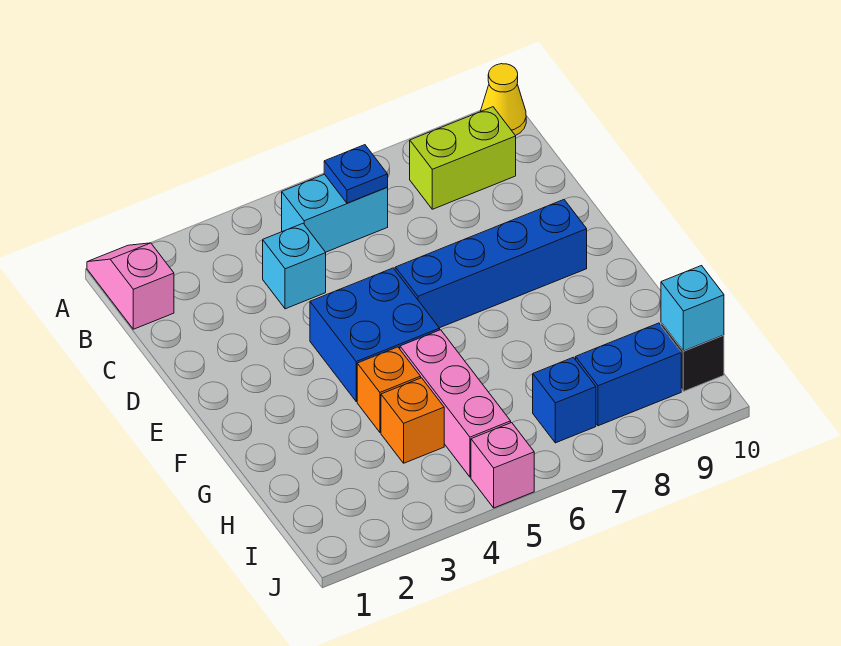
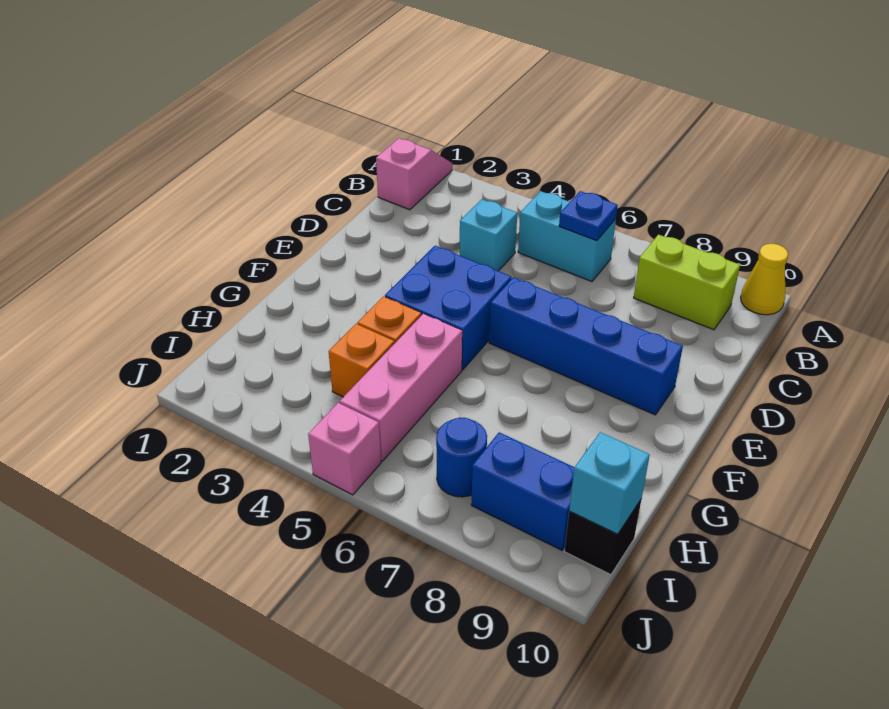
blue 1x1 brick [533,357,596,443] -> blue 1x1 round brick [436,418,487,497]

